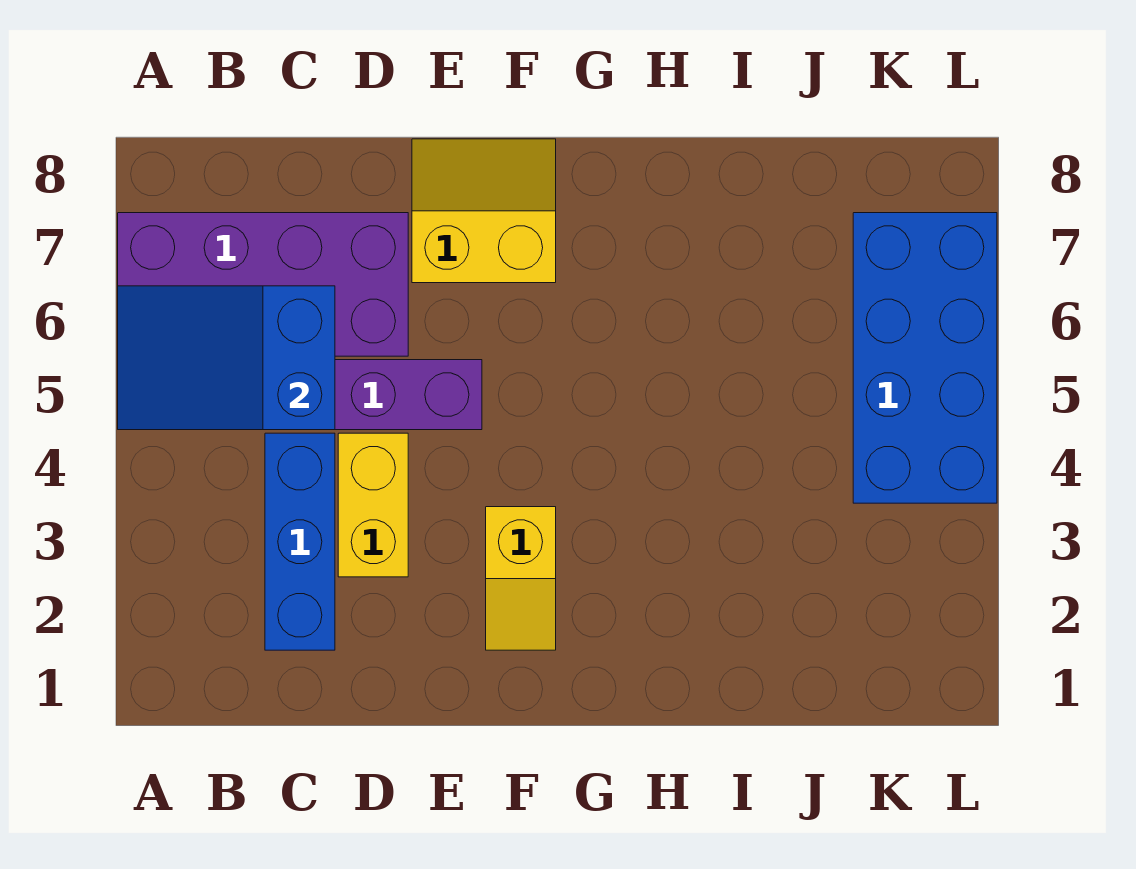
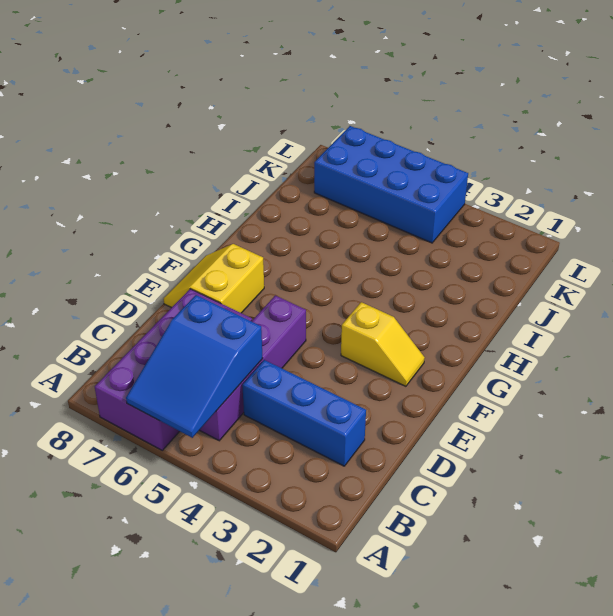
yellow 1x2 brick [338,433,408,577] -> none

